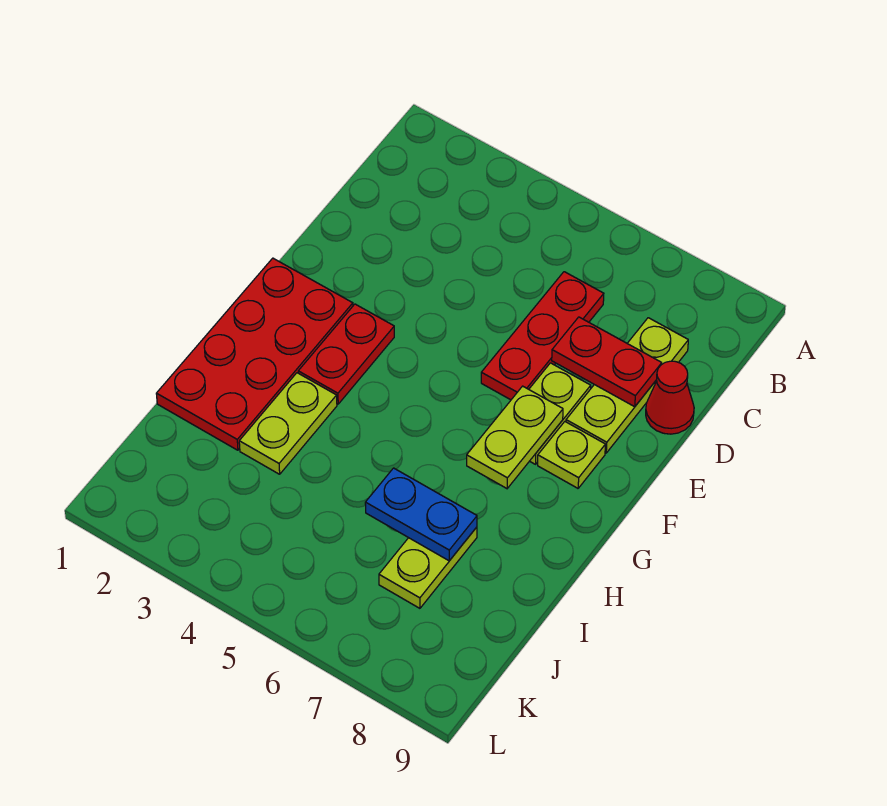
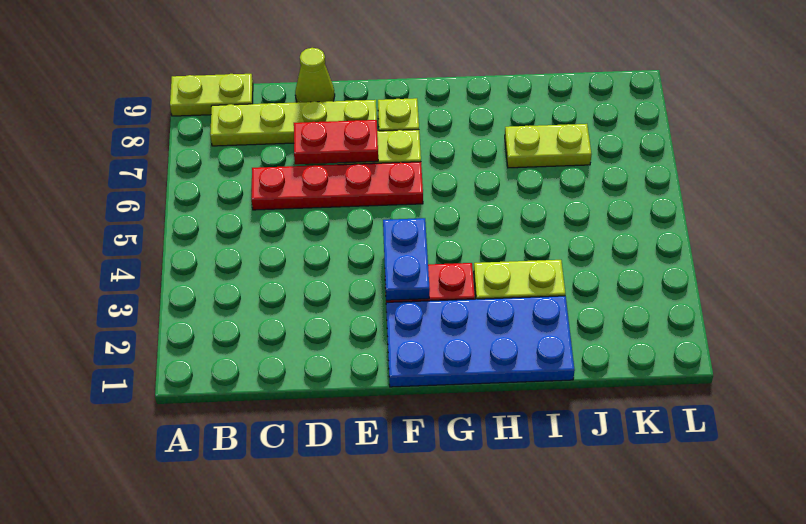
red 1x3 plate [481,272,604,400] -> red 1x4 plate [251,162,423,210]
lime 1x3 plate [566,318,688,453] -> lime 1x4 plate [210,100,377,146]
red 1x2 plate [552,317,662,407] -> red 1x2 plate turned to [294,120,378,164]
red 1x1 cone [646,361,694,434] -> lime 1x1 cone [295,48,335,102]
red 2x4 plate [156,258,353,450] -> blue 2x4 plate [386,296,575,387]
lime 1x2 plate [467,386,563,488] -> lime 1x2 plate moved to [170,74,253,116]
blue 1x2 plate [365,468,477,561] -> blue 1x2 plate moved to [383,218,430,300]

